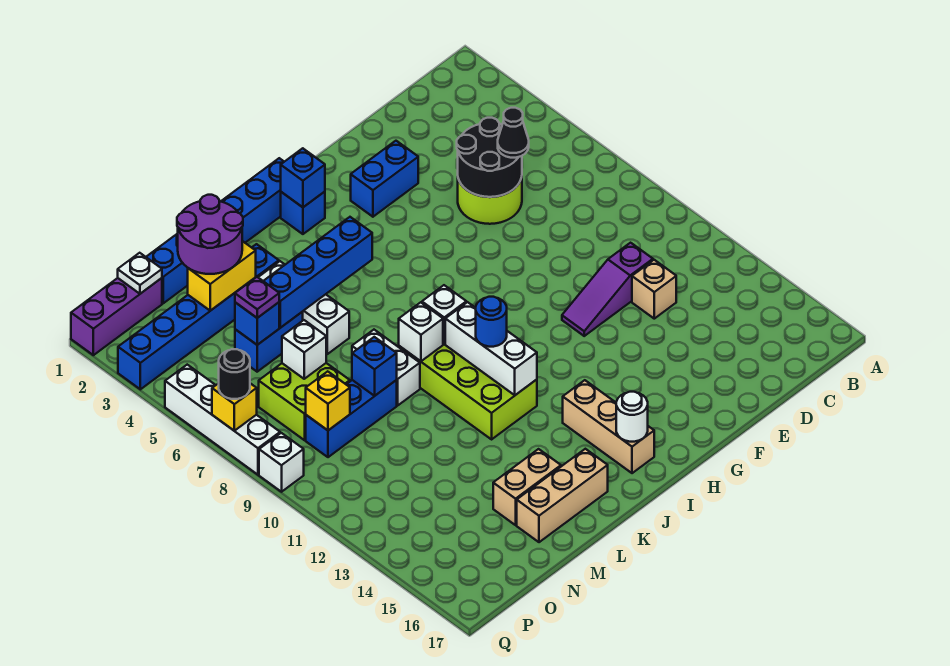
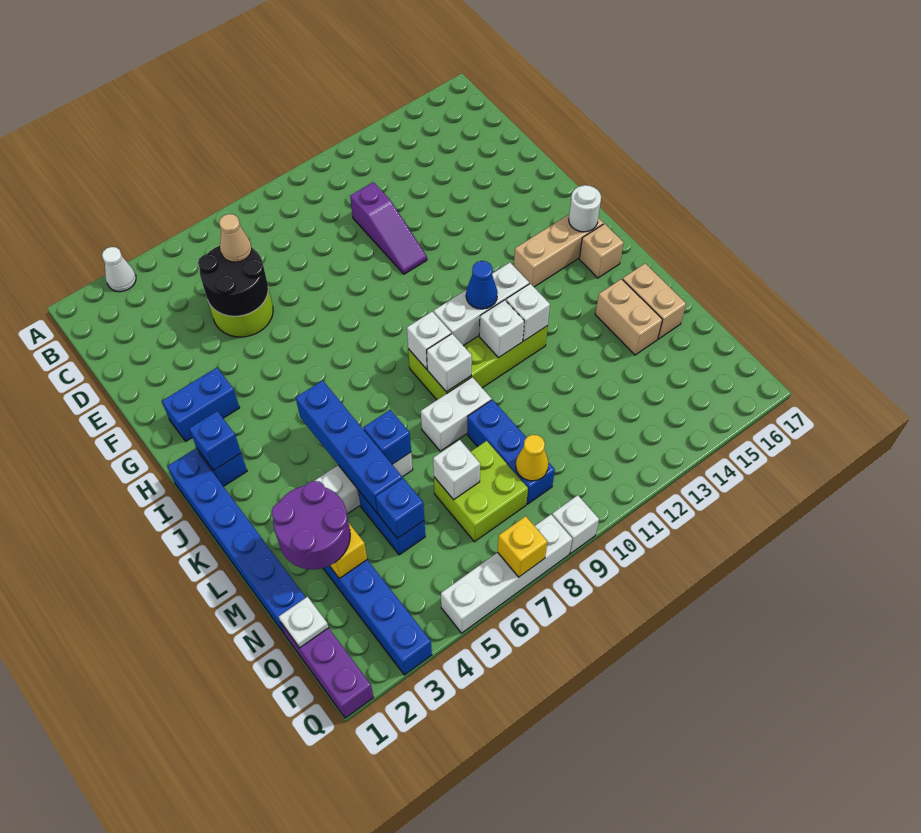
none -> white 1x1 cone [102,247,136,292]
black 1x1 cone [498,108,529,158] -> tan 1x1 cone [219,214,252,262]
tan 1x1 brick [632,260,676,319] -> tan 1x1 brick moved to [579,224,624,278]
blue 1x2 brick [351,141,418,217] -> blue 1x2 brick turned to [162,368,239,441]
blue 1x1 round brick [476,297,507,347] -> blue 1x1 cone [466,261,498,309]
none -> white 1x1 brick [479,300,524,358]
none -> white 1x1 brick [506,284,550,341]
tan 1x3 brick [517,449,608,542] -> tan 1x2 brick [622,263,686,339]
blue 1x1 brick [352,337,397,396] -> blue 1x1 brick moved to [364,410,411,464]
purple 1x1 plate [235,277,279,318] -> none
yellow 1x1 brick [306,371,350,430] -> yellow 1x1 cone [516,435,549,481]
black 1x1 round brick [219,349,250,399] -> none

